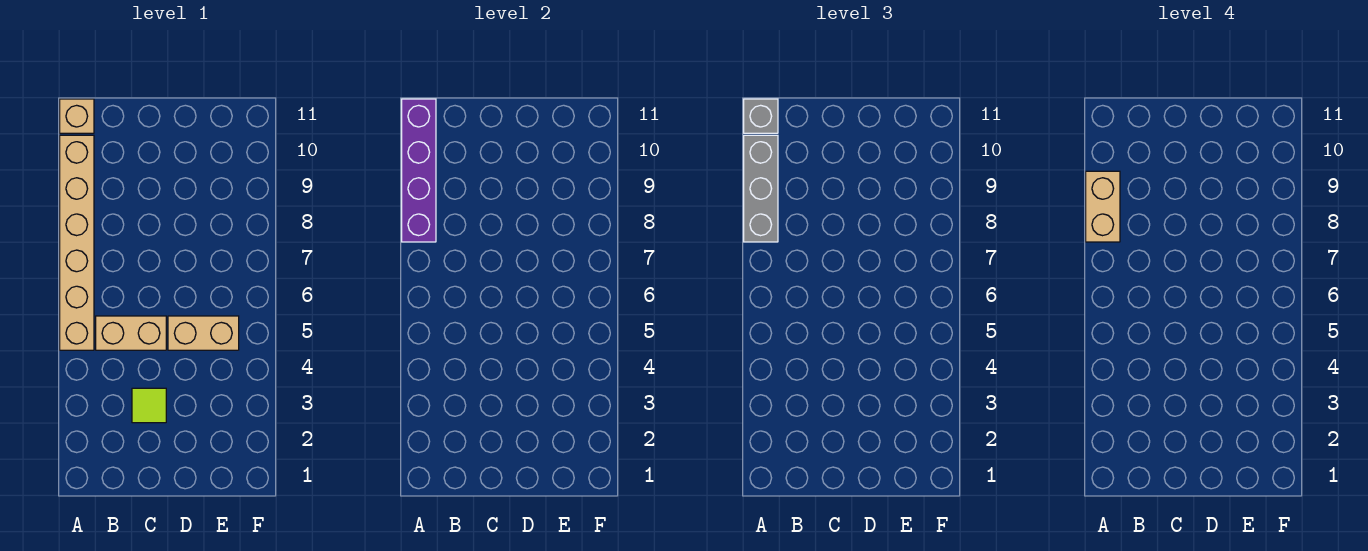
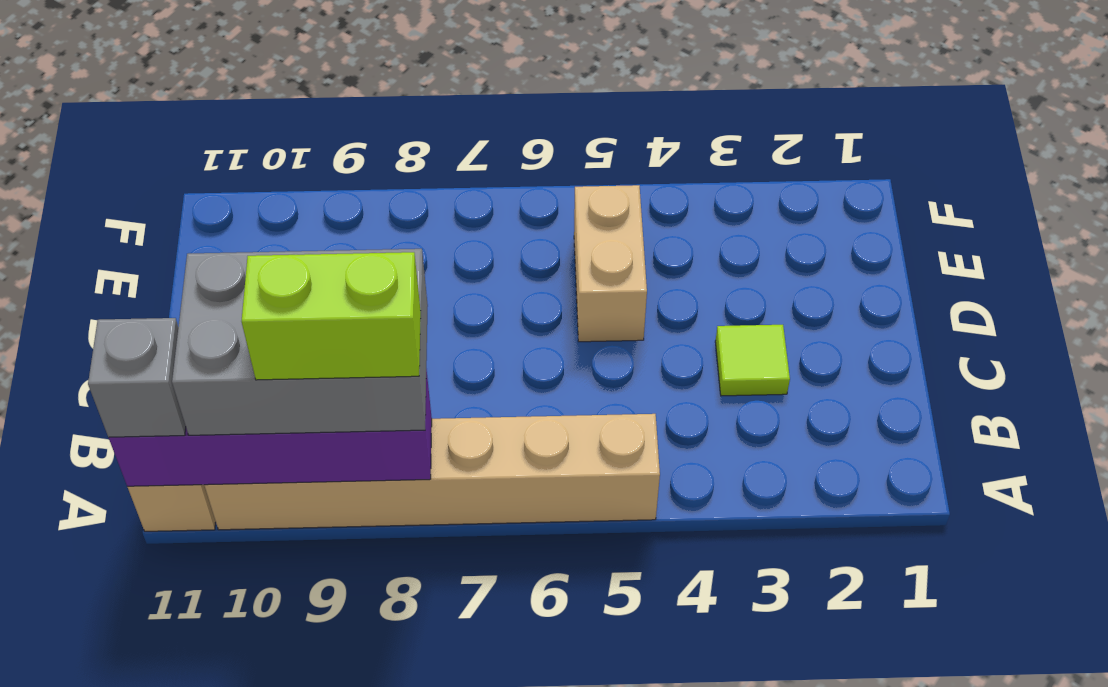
grey 1x3 brick [744,135,778,242] -> grey 2x3 brick [172,249,428,435]
tan 1x2 brick [1086,171,1120,242] -> lime 1x2 brick [241,252,421,380]
tan 1x2 brick [96,316,166,350] -> none

